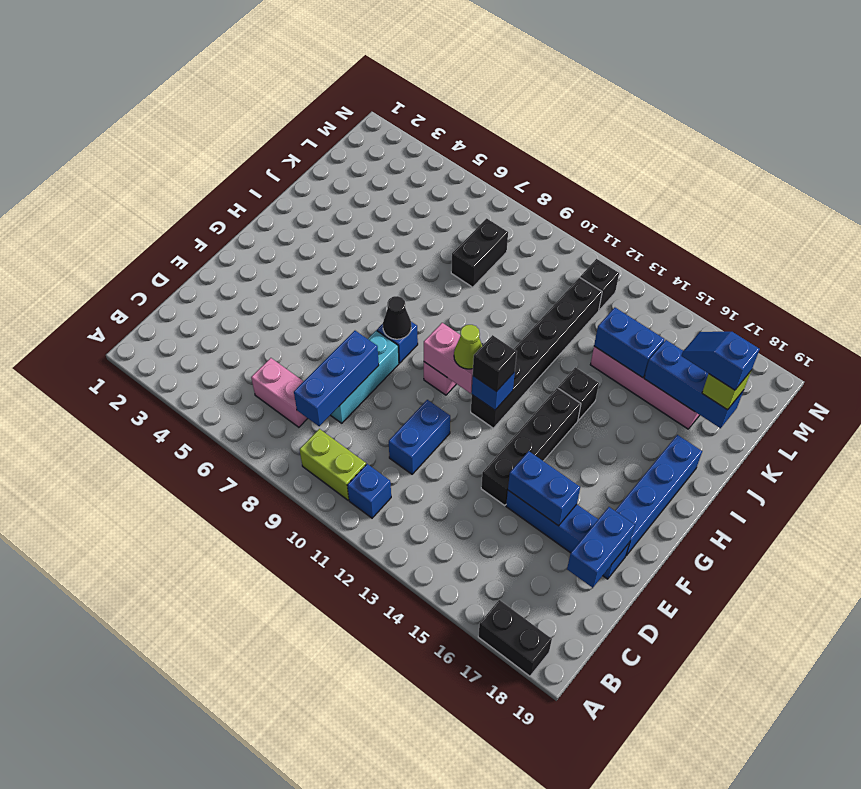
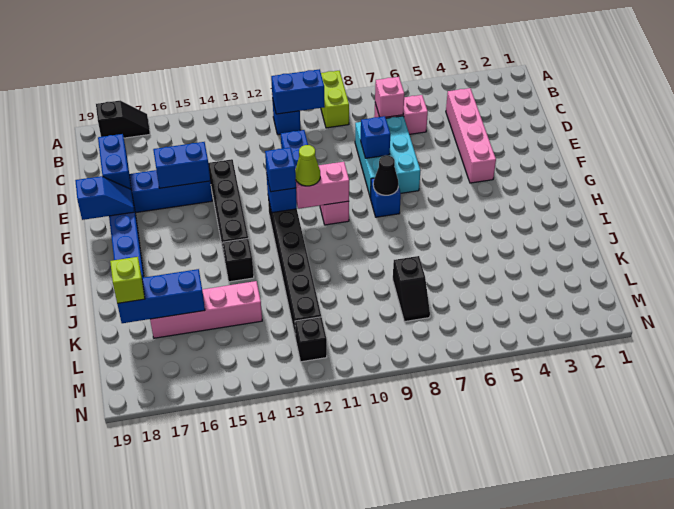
black 1x2 brick [478,600,552,676] -> black 1x2 slope [96,101,150,138]
lime 1x2 brick [300,429,366,500] -> lime 1x2 brick turned to [321,71,349,128]
none -> pink 1x4 brick [446,88,496,183]
none -> pink 1x1 brick [375,77,404,117]
blue 1x3 brick [294,331,379,426] -> blue 1x1 brick [361,116,390,158]
cyan 1x3 brick [331,330,399,423] -> cyan 2x3 brick [355,116,420,197]
black 1x1 brick [473,335,517,392] -> blue 1x1 brick [265,147,296,192]
black 1x2 brick [451,218,508,287] -> black 1x2 slope [393,256,430,322]
blue 1x2 brick [594,308,664,378] -> blue 1x2 brick moved to [271,69,325,114]
blue 1x2 slope [681,332,759,390] -> blue 1x2 slope moved to [75,176,134,220]

